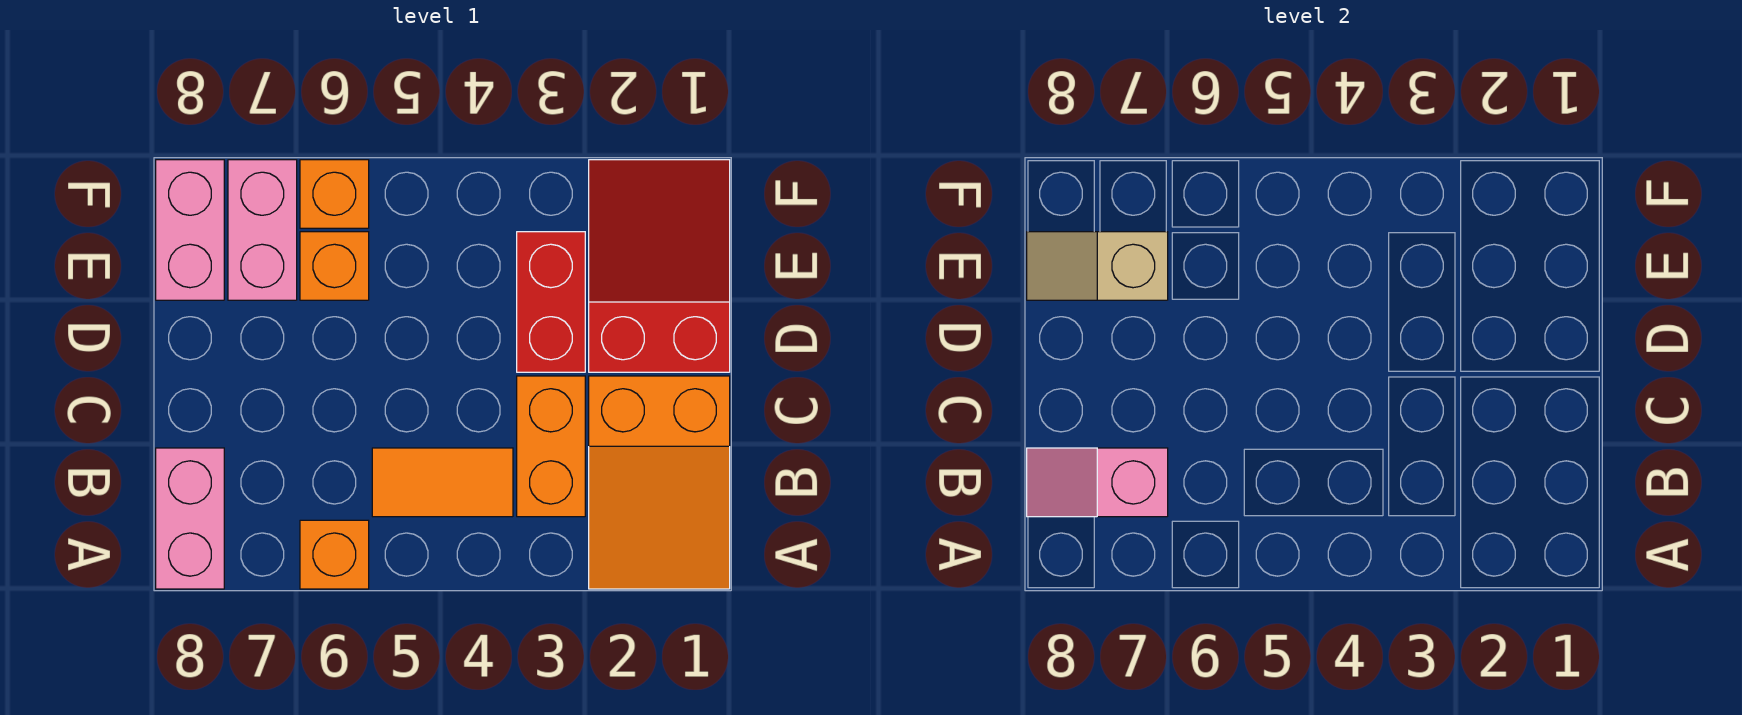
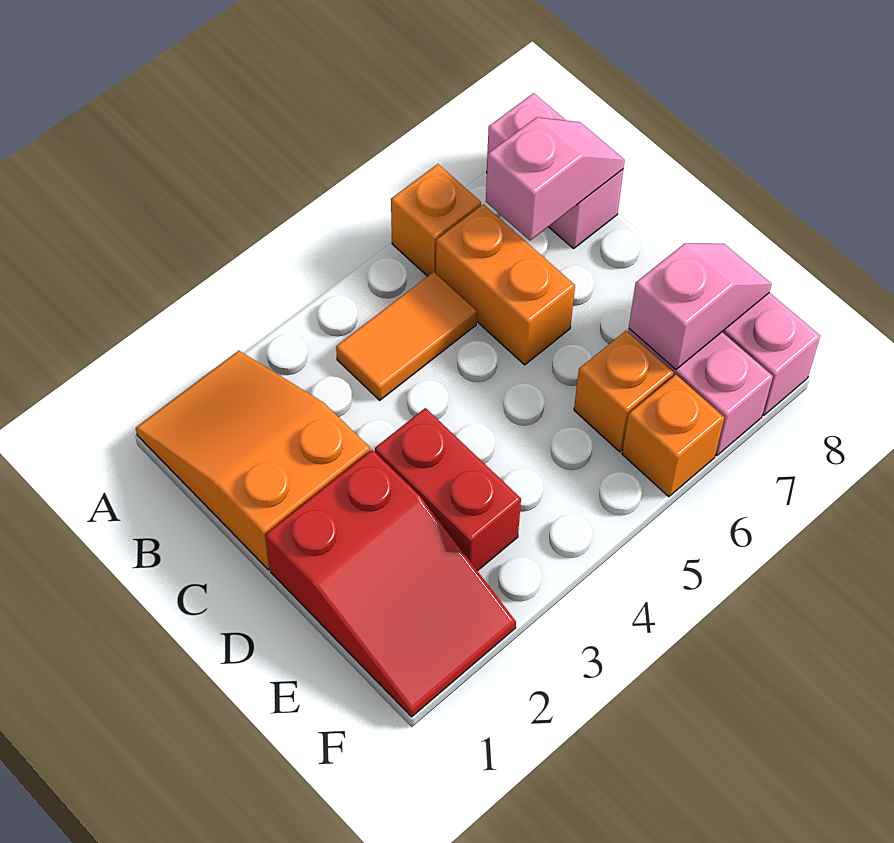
orange 1x2 brick [517,376,585,517] -> orange 1x2 brick moved to [436,204,575,365]
tan 1x2 slope [1027,232,1168,300] -> pink 1x2 slope [629,243,772,369]

